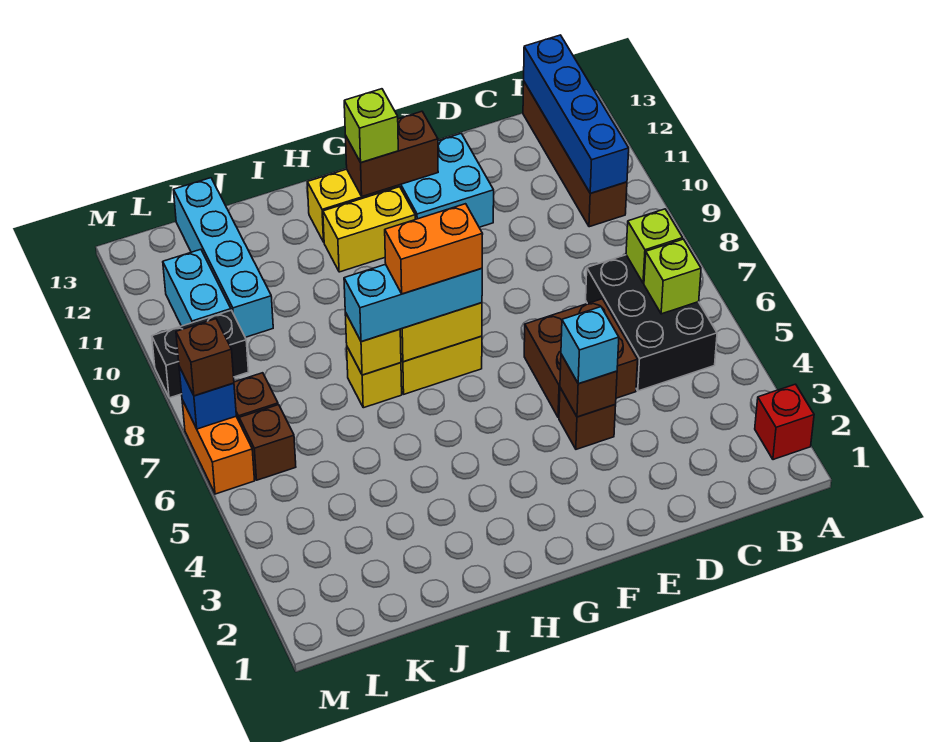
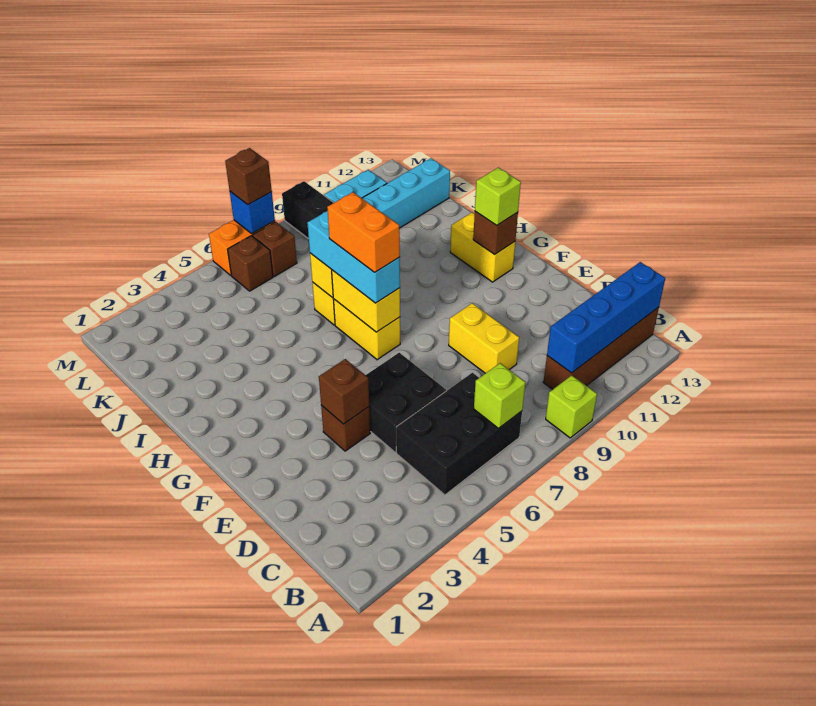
red 1x1 brick [755,384,814,460] -> none
lime 1x1 brick [644,239,701,314] -> lime 1x1 brick moved to [546,375,597,438]
brown 2x2 brick [524,299,638,418] -> black 2x2 brick [366,353,446,452]
cyan 1x1 brick [561,307,619,384] -> none
cyan 2x2 brick [399,134,494,227] -> none
brown 1x2 brick [345,111,438,197] -> brown 1x1 brick [473,211,518,255]
yellow 1x2 brick [323,187,415,272] -> yellow 1x2 brick moved to [449,303,519,373]

